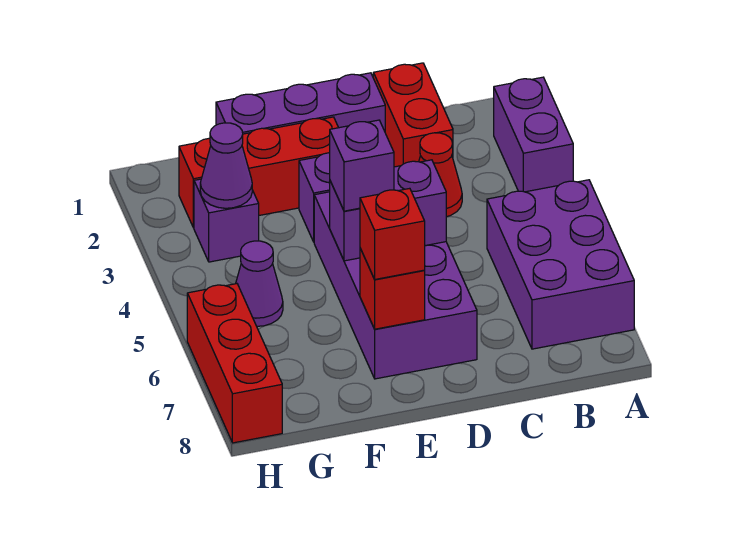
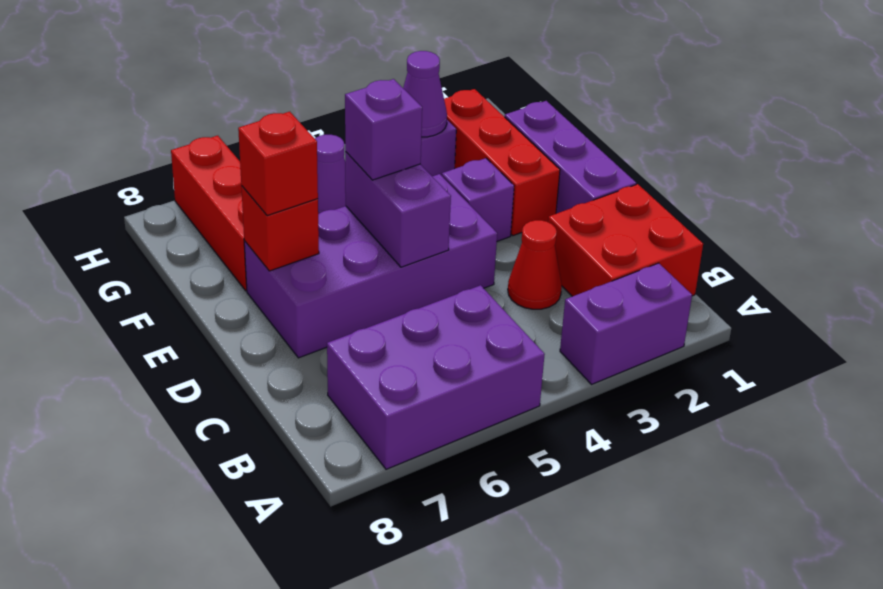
red 1x2 brick [373,63,453,167] -> red 2x2 brick [548,184,703,296]
red 1x3 brick [187,284,282,443] -> red 1x3 brick turned to [171,136,247,291]

